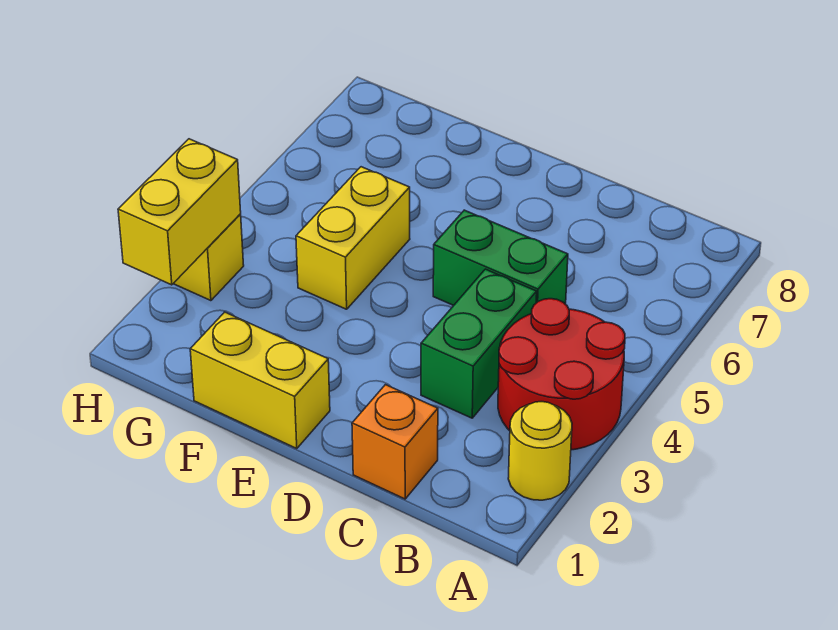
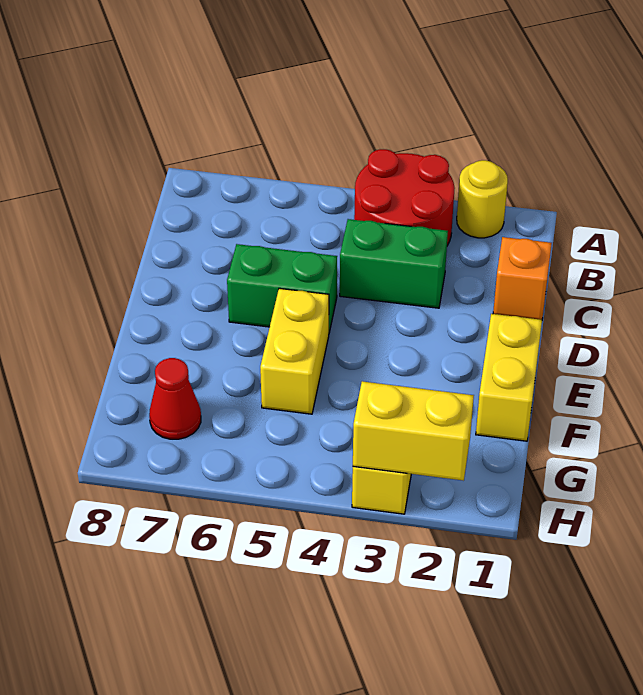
green 1x2 brick [433,210,568,305] -> green 1x2 brick turned to [227,244,337,333]
yellow 1x2 brick [296,167,410,309] -> yellow 1x2 brick turned to [260,288,329,414]
none -> red 1x1 cone [149,358,201,439]

